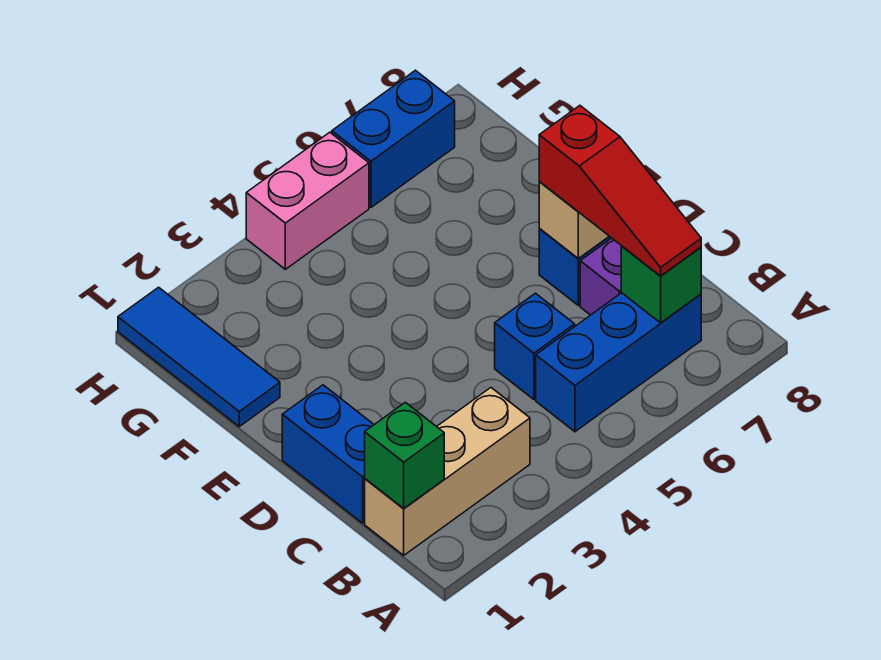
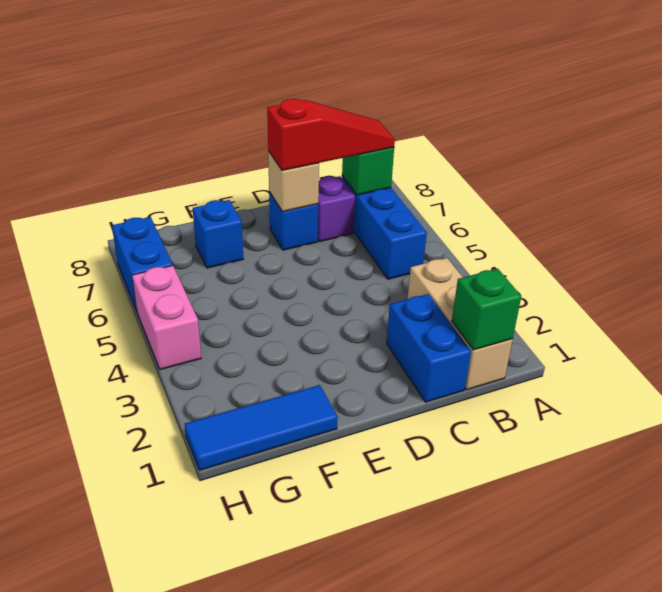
blue 1x2 brick [282,385,374,523] -> blue 1x2 brick turned to [387,294,471,402]
blue 1x1 brick [495,293,575,399] -> blue 1x1 brick moved to [193,200,243,268]

